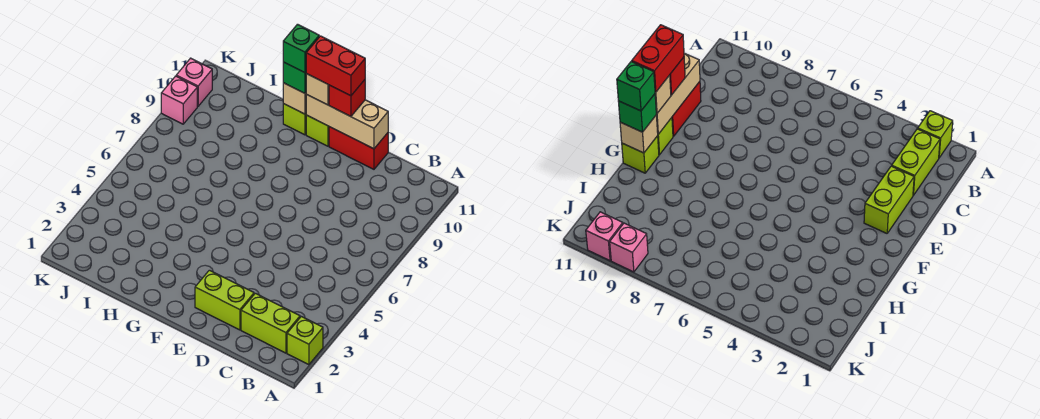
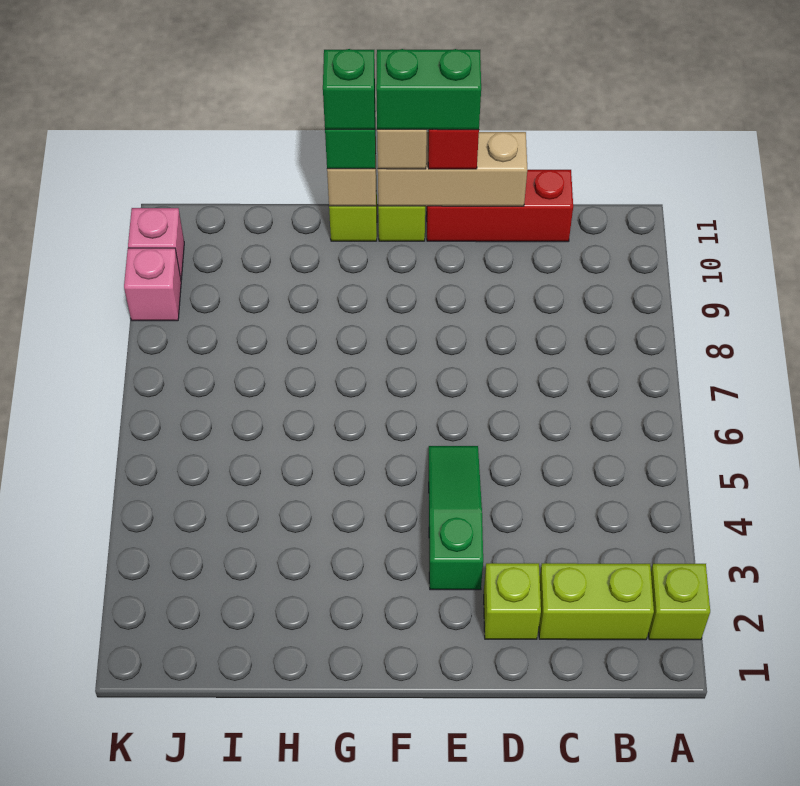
lime 1x2 brick [195,270,254,330] -> lime 1x1 brick [484,563,541,639]
red 1x2 brick [329,127,388,169] -> red 1x3 brick [427,170,573,242]
none -> green 1x3 slope [429,446,483,590]
red 1x2 brick [306,36,365,96] -> green 1x2 brick [376,49,481,130]

